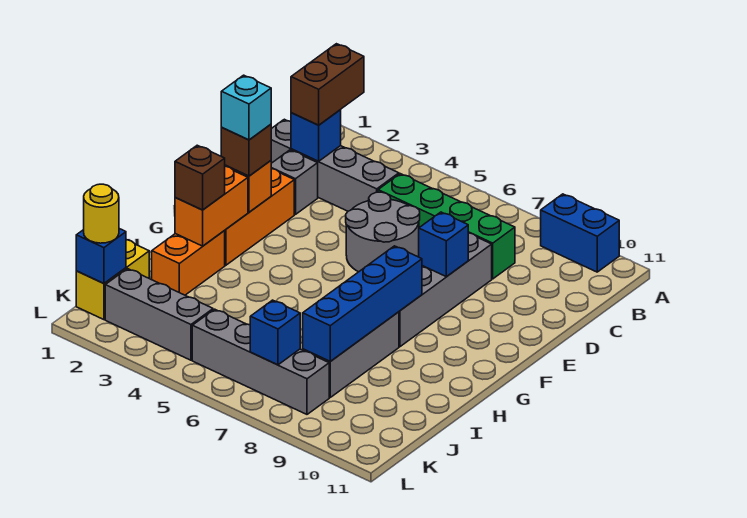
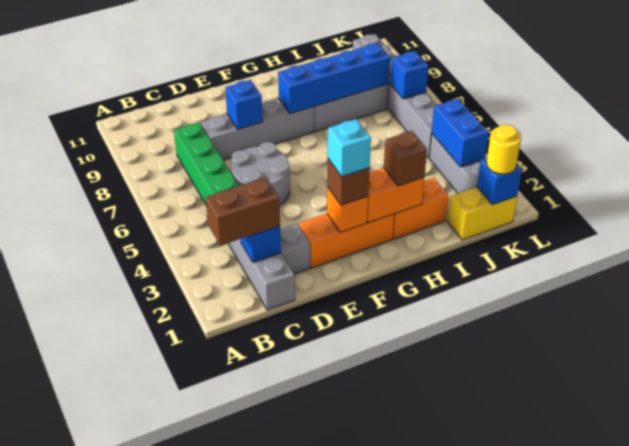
blue 1x2 brick [541,194,619,272] -> blue 1x2 brick moved to [432,99,489,167]
grey 1x4 brick [192,309,329,414] -> grey 1x6 brick [353,34,437,158]

